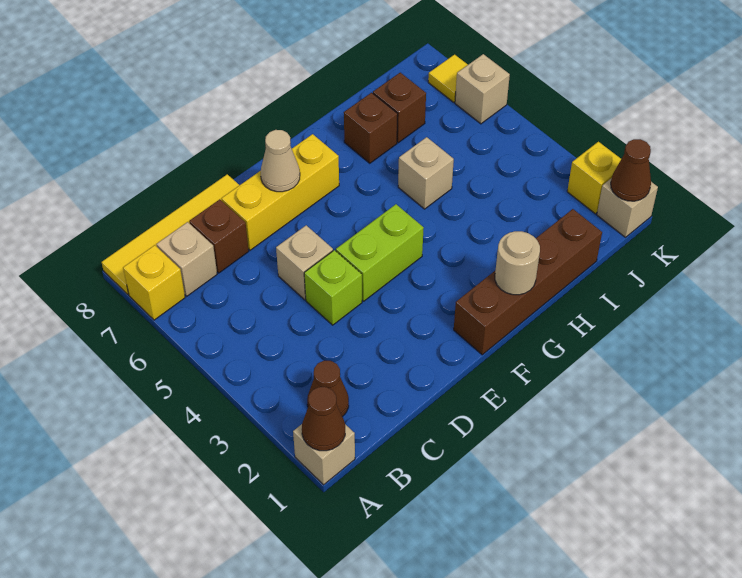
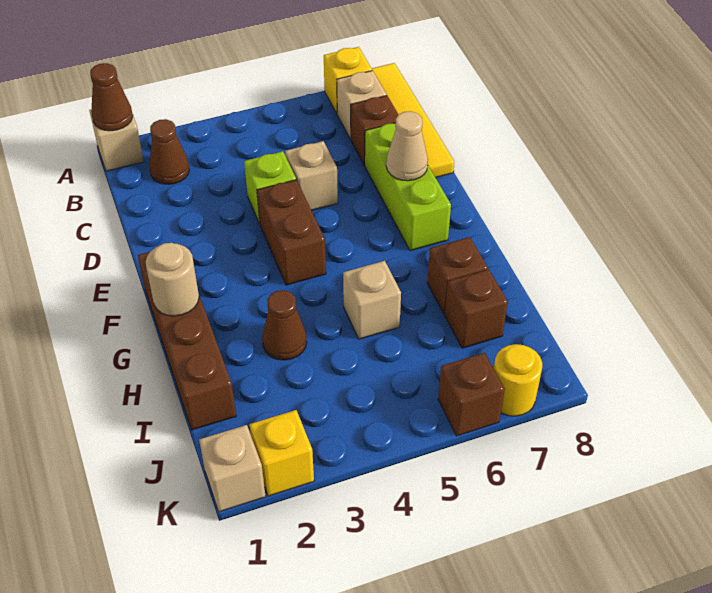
yellow 1x3 brick [221,134,339,250] -> lime 1x3 brick [365,123,451,251]
lime 1x2 brick [336,204,424,301] -> brown 1x2 brick [257,180,326,285]
brown 1x1 cone [611,139,651,201] -> brown 1x1 cone moved to [262,290,307,360]
tan 1x1 brick [455,54,510,124] -> brown 1x1 brick [438,353,505,436]
yellow 1x1 tile [428,55,468,102] -> yellow 1x1 round brick [494,344,542,416]

